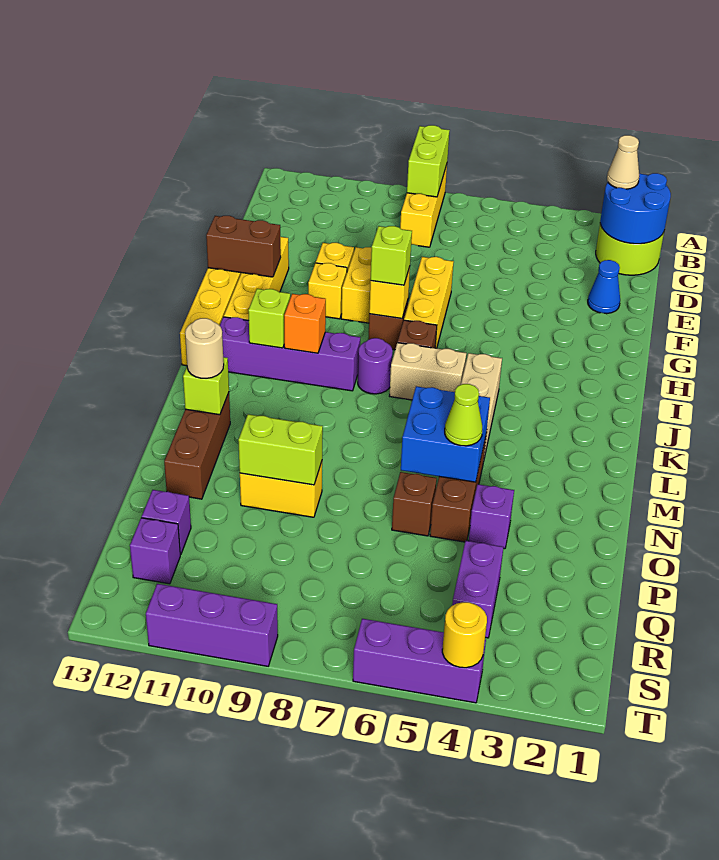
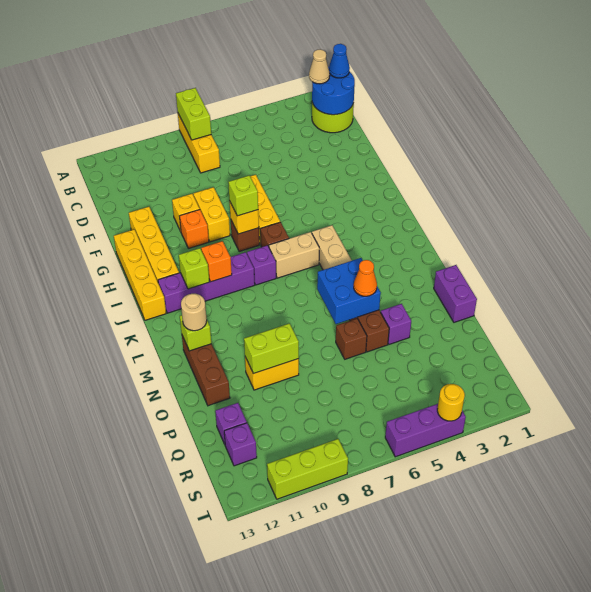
blue 1x1 cone [588,260,620,314] -> blue 1x1 cone moved to [329,44,350,78]
yellow 1x1 brick [308,263,347,319] -> orange 1x1 brick [180,210,209,248]
brown 1x2 brick [206,216,281,277] -> none
purple 1x1 round brick [358,338,393,394] -> purple 1x1 brick [247,245,276,285]
lime 1x1 cone [445,384,482,446] -> orange 1x1 cone [354,260,377,296]
purple 1x2 brick [452,541,503,638] -> purple 1x2 brick moved to [434,265,477,322]
purple 1x3 brick [146,584,278,666] -> lime 1x3 brick [267,439,348,499]

